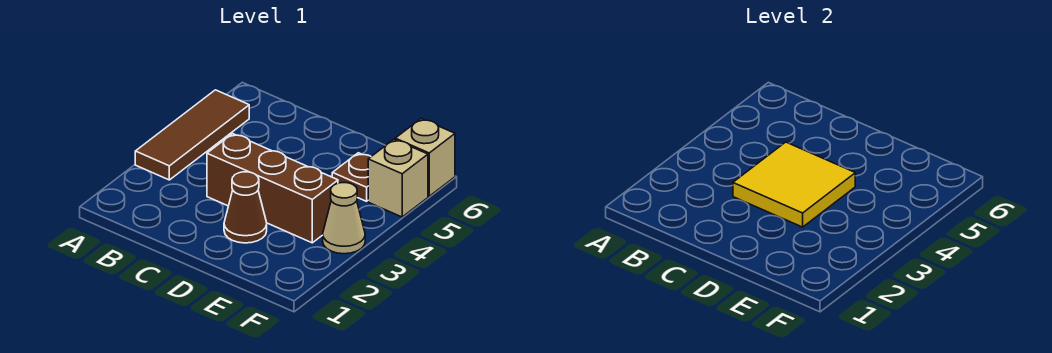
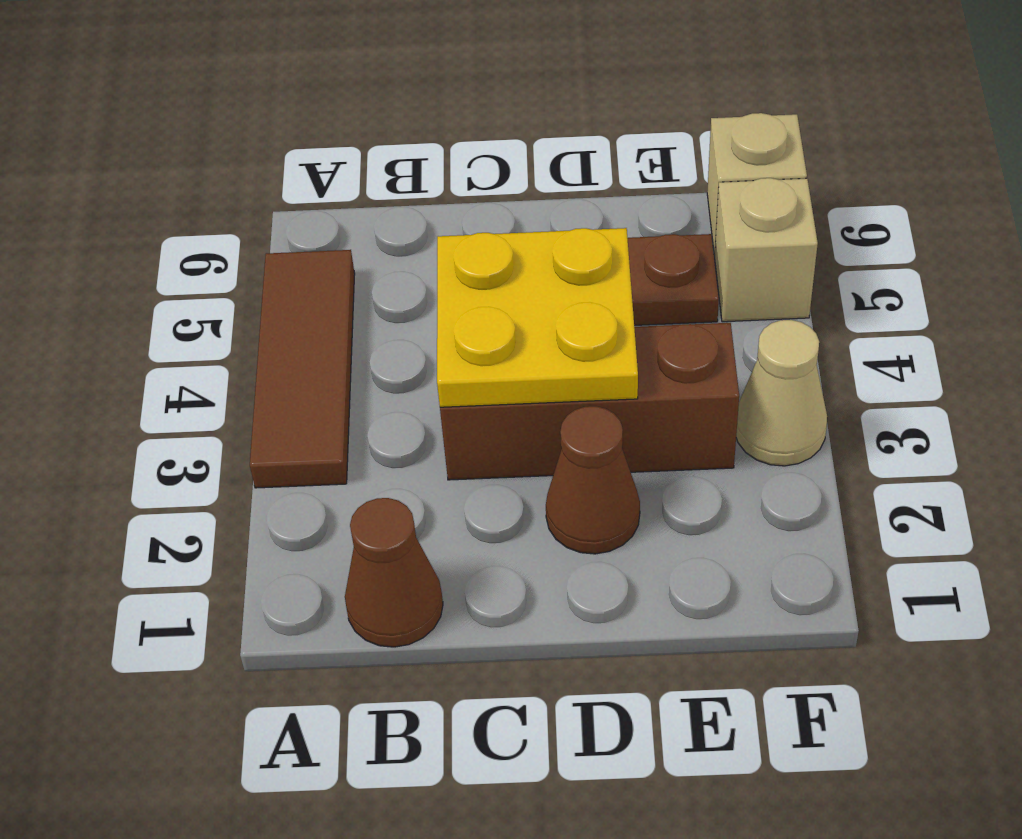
none -> brown 1x1 cone [345,498,443,647]
yellow 2x2 tile [733,142,855,227] -> yellow 2x2 plate [437,228,638,407]

